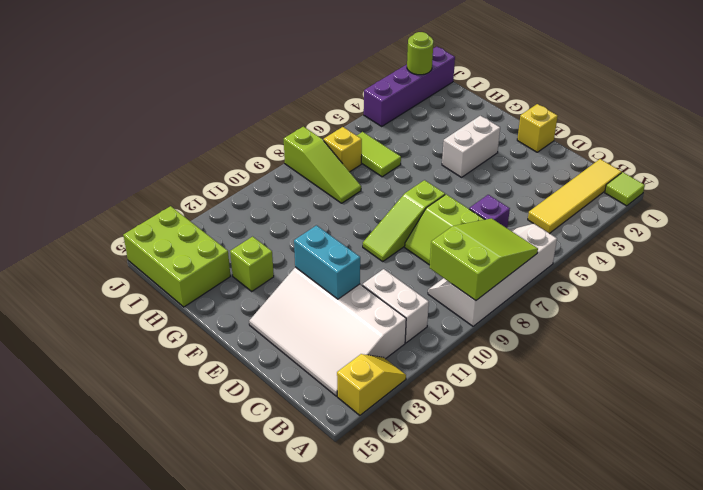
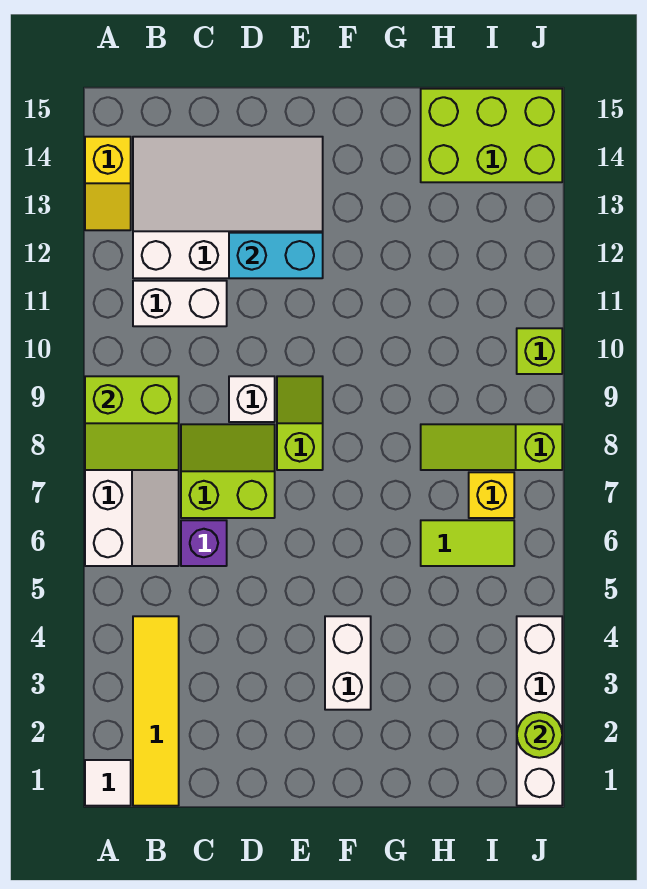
lime 1x1 tile [605,172,645,206] -> white 1x1 tile [85,760,131,806]
lime 2x3 slope [430,218,538,301] -> lime 2x2 slope [85,376,179,470]
none -> white 1x1 brick [229,376,275,422]
yellow 1x1 brick [517,104,558,152] -> none
lime 1x3 slope [363,180,445,261] -> lime 1x2 slope [277,376,323,470]
lime 1x1 brick [230,237,274,291] -> lime 1x1 brick moved to [517,328,562,374]
purple 1x4 brick [364,47,455,126] -> white 1x4 brick [517,616,562,806]

